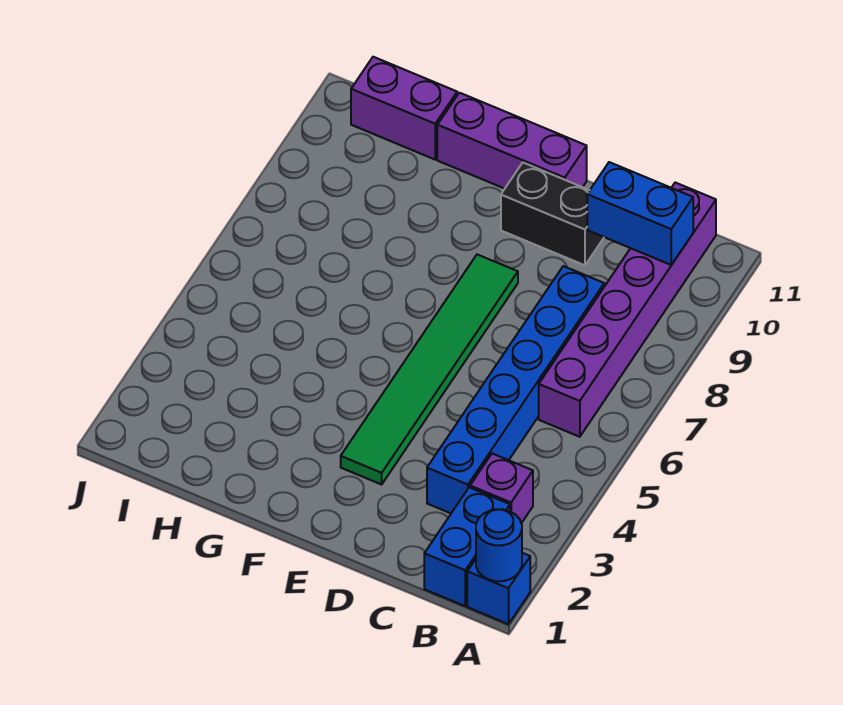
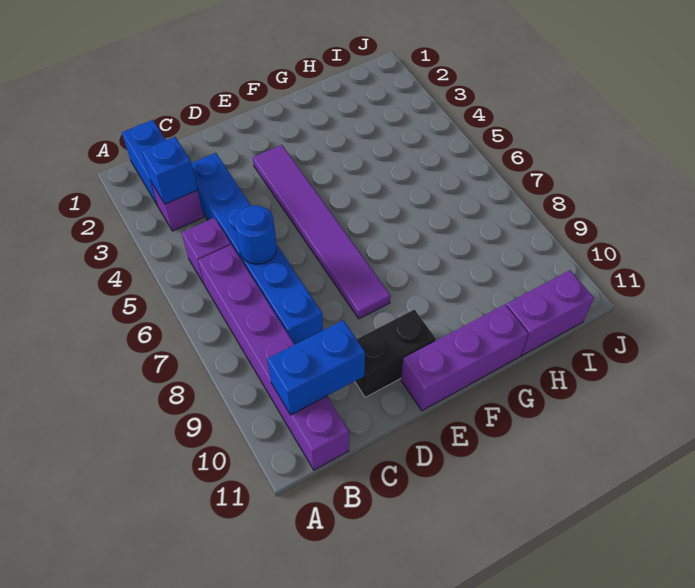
blue 1x1 brick [467,553,530,624] -> blue 1x1 brick moved to [142,137,197,204]
blue 1x1 round brick [476,509,522,581] -> blue 1x1 round brick moved to [235,205,277,264]
none -> purple 1x1 brick [182,218,231,284]
green 1x6 tile [341,255,518,484] -> purple 1x6 tile [253,145,390,319]

